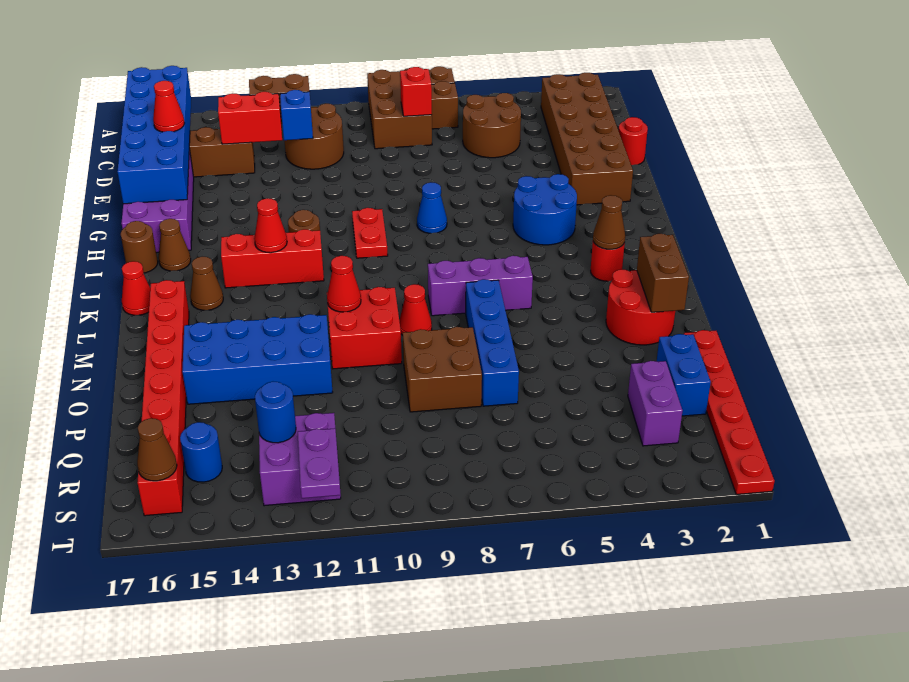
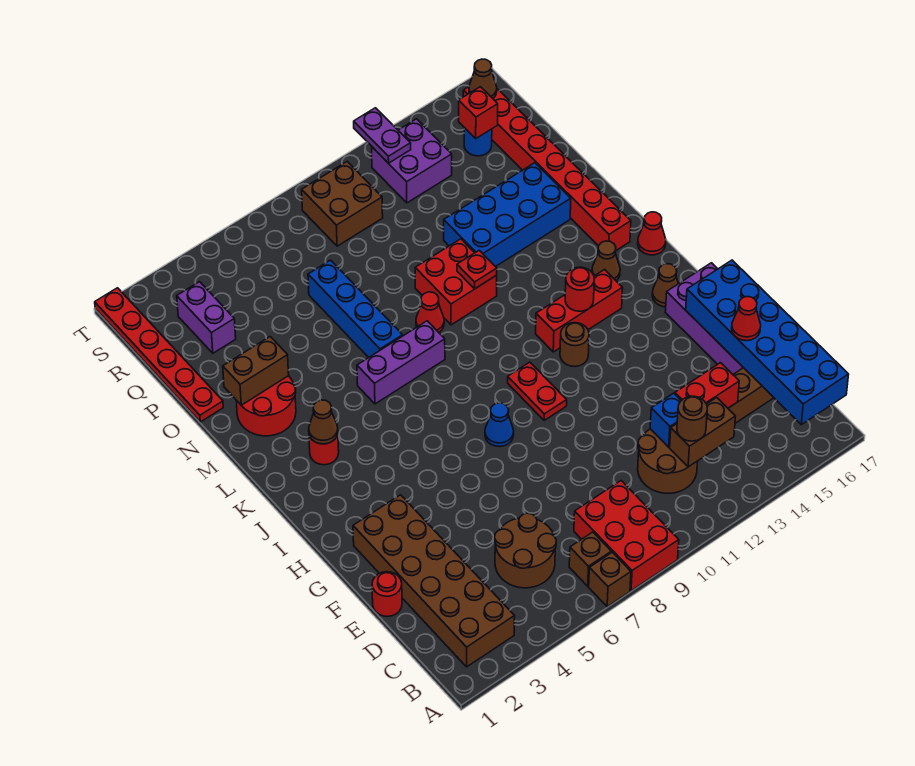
brown 2x3 brick [367,68,432,149] -> red 2x3 brick [574,481,679,591]
red 1x1 brick [400,67,432,116] -> red 1x1 brick moved to [459,87,498,138]
blue 2x2 round brick [513,174,577,245] -> none
brown 1x1 round brick [121,221,158,273] -> brown 1x1 round brick moved to [677,396,707,441]
red 1x1 cone [254,198,287,253] -> red 1x1 round brick [565,267,594,311]
brown 1x2 brick [637,234,689,312] -> brown 1x2 brick turned to [223,337,289,405]
red 1x1 cone [327,256,361,312] -> red 1x1 plate [457,250,497,289]
brown 2x2 brick [403,327,482,412] -> brown 2x2 brick moved to [302,162,383,246]
blue 1x2 brick [657,334,711,416] -> none
blue 1x1 round brick [255,382,296,443] -> none

